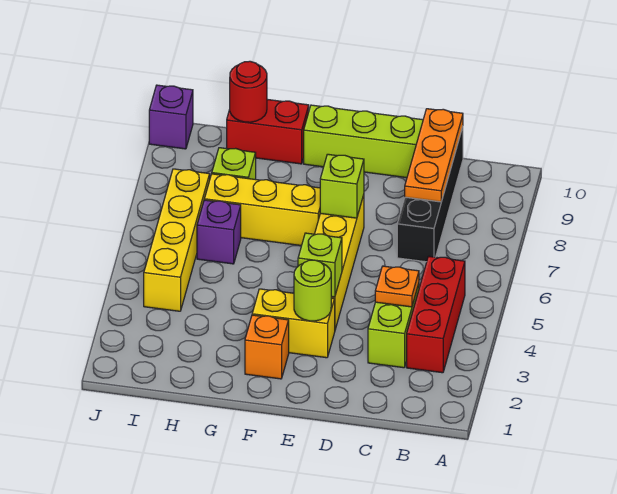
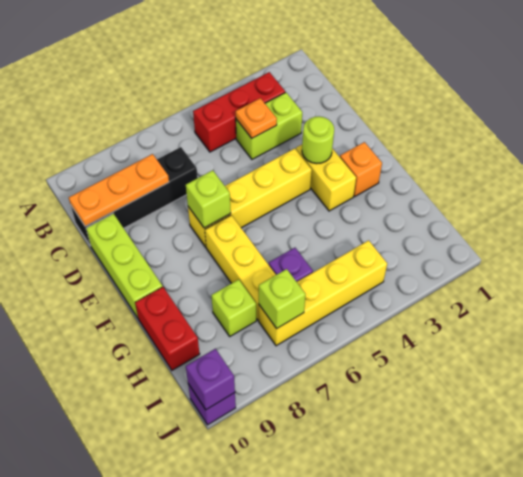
lime 1x1 brick [298,233,342,297] -> lime 1x1 brick moved to [259,269,306,328]
red 1x1 round brick [230,61,267,122] -> none
none -> purple 1x1 brick [186,349,235,410]

